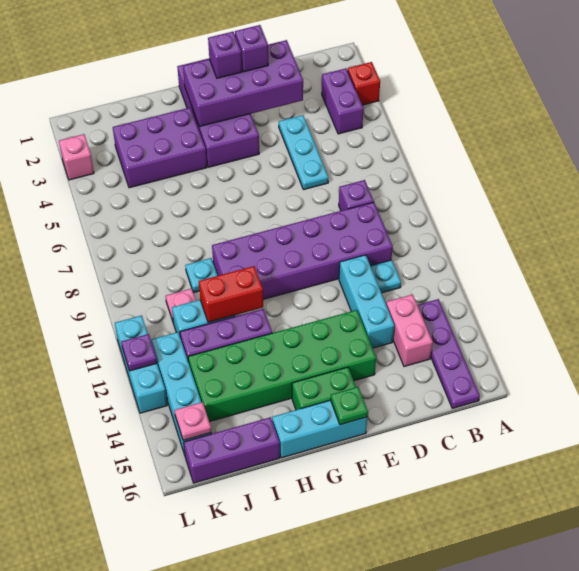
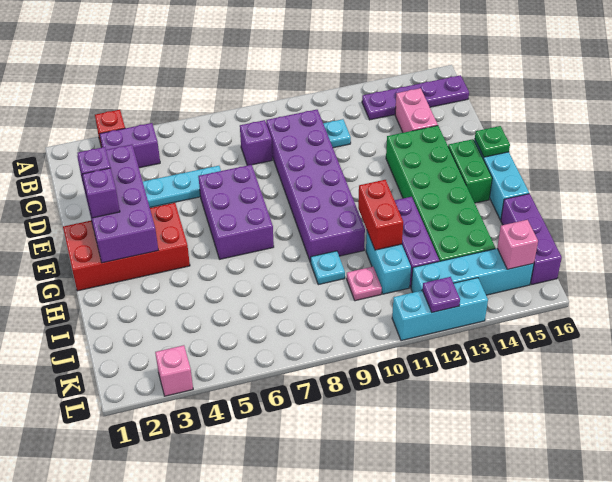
pink 1x2 brick [386,295,433,366] -> pink 1x2 brick turned to [395,88,438,133]
cyan 1x3 brick [339,255,394,348] -> none
purple 2x4 brick [177,59,259,167] -> red 2x4 brick [63,203,190,291]
purple 2x3 brick [113,107,207,188] -> purple 2x3 brick moved to [198,165,274,259]
pink 1x1 plate [175,402,211,440] -> pink 1x1 brick [497,220,538,269]

